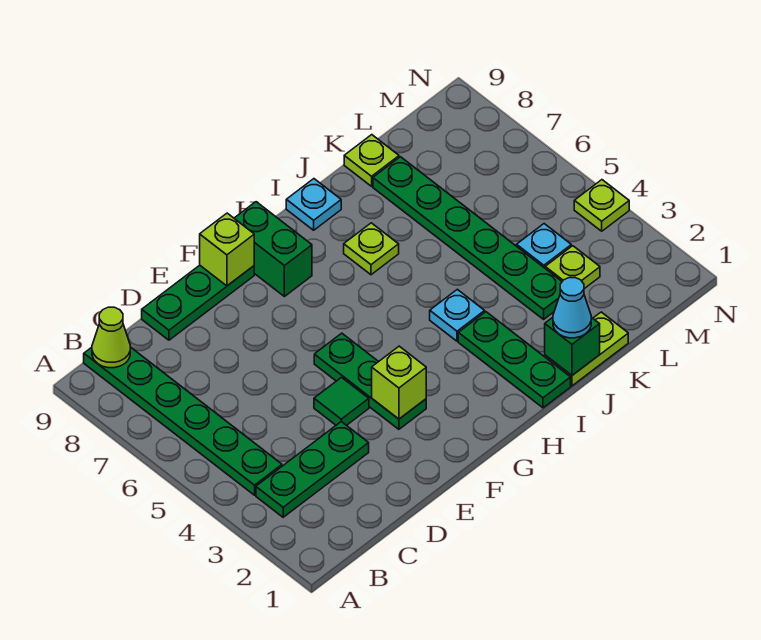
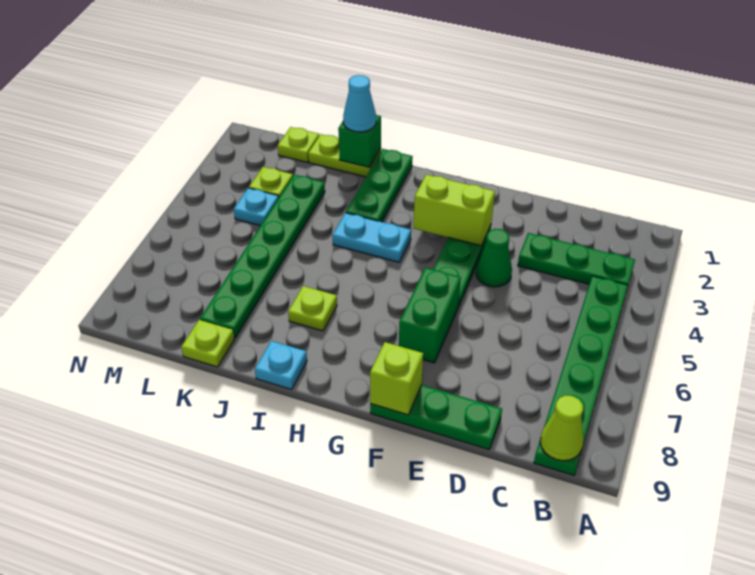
green 1x1 tile [314,377,369,425] -> green 1x1 cone [476,229,512,287]
lime 1x1 brick [372,346,426,419] -> lime 1x2 brick [414,175,495,246]
green 1x2 brick [234,202,312,296] -> green 1x2 brick moved to [399,268,461,363]
cyan 1x1 plate [430,289,485,341] -> cyan 1x2 plate [333,213,411,262]
lime 1x1 plate [574,180,629,231] -> lime 1x1 plate moved to [278,127,319,162]

